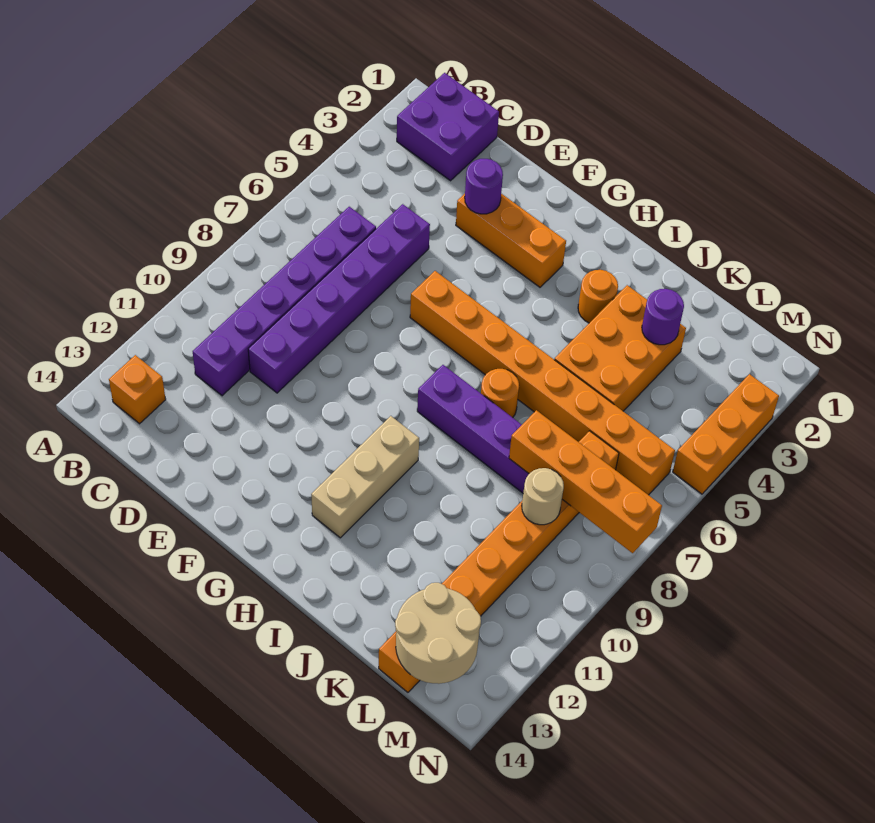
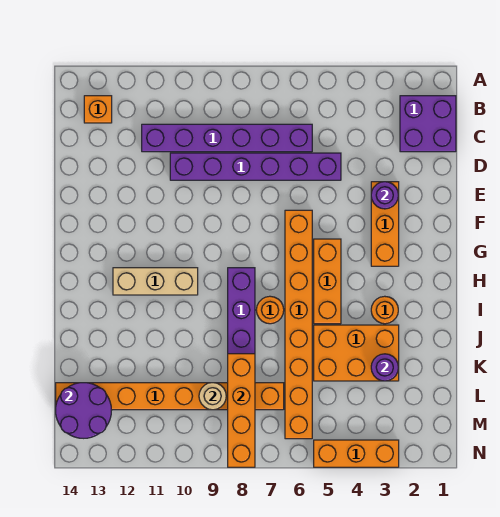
none -> orange 1x3 brick [314,239,341,324]
tan 2x2 round brick [395,583,481,684] -> purple 2x2 round brick [56,383,111,438]

